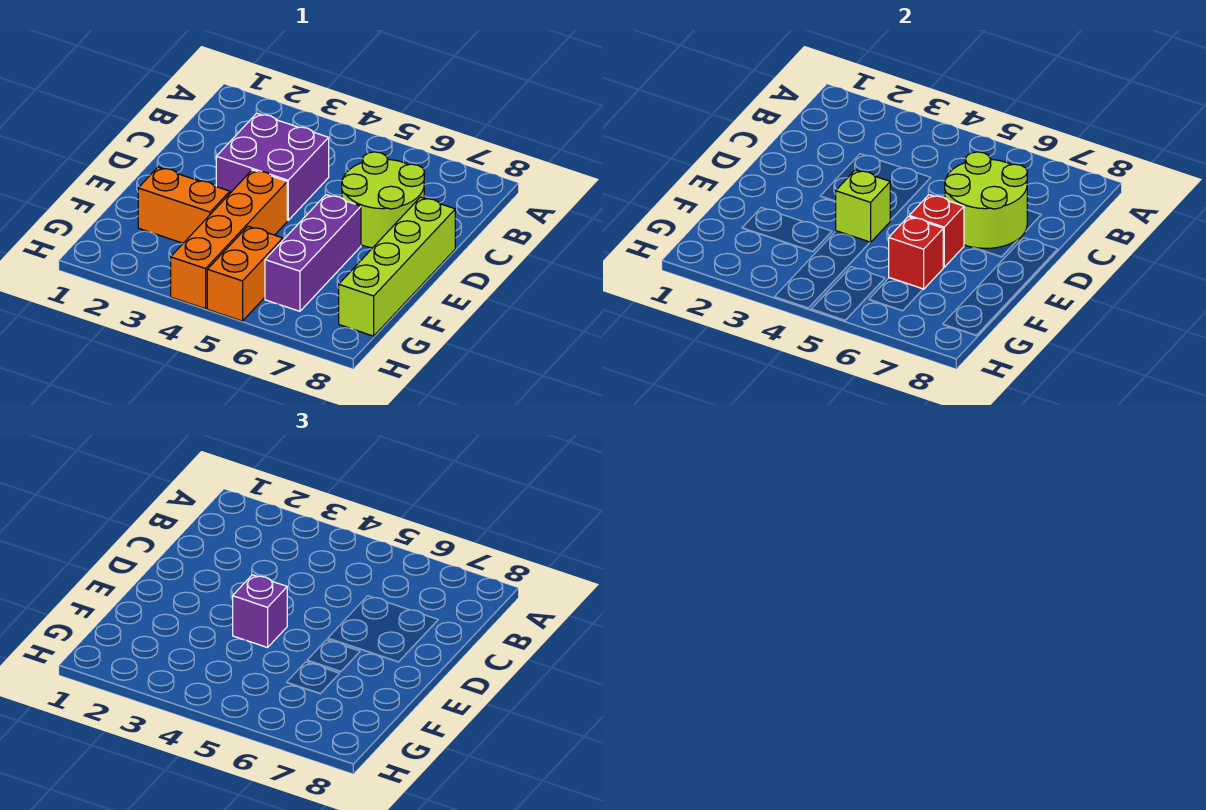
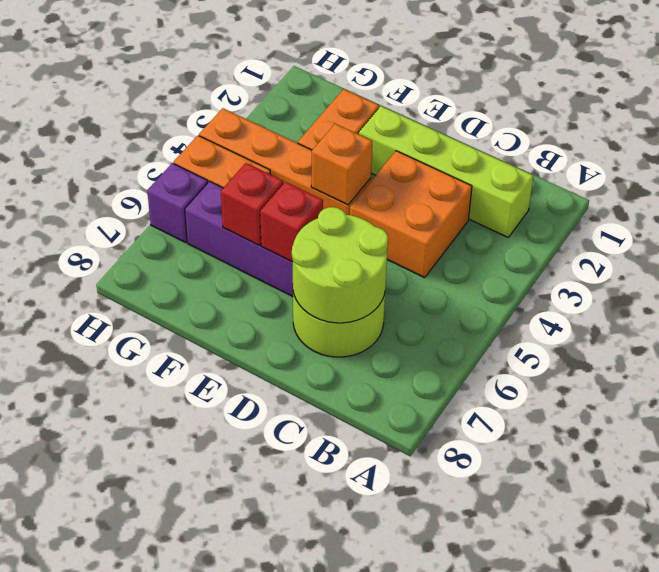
purple 2x2 brick [216,113,329,220] -> orange 2x2 brick [350,151,472,278]
lime 1x4 brick [339,197,455,336] -> lime 1x4 brick moved to [359,106,533,237]
lime 1x1 brick [836,170,890,243] -> orange 1x1 brick [311,124,372,205]
purple 1x1 brick [233,575,287,648] -> purple 1x1 brick moved to [147,163,208,242]

